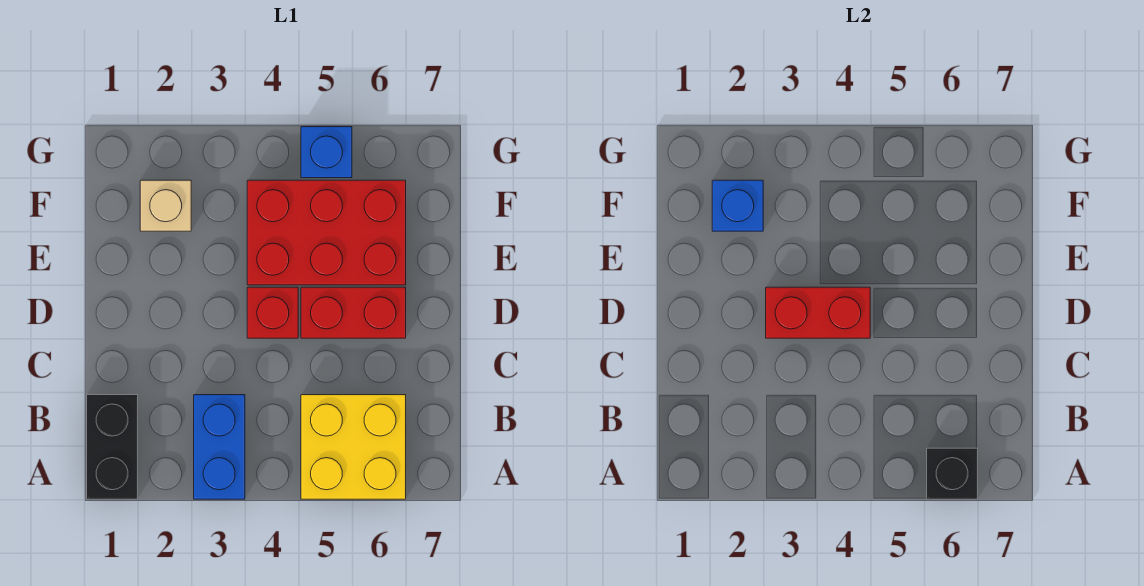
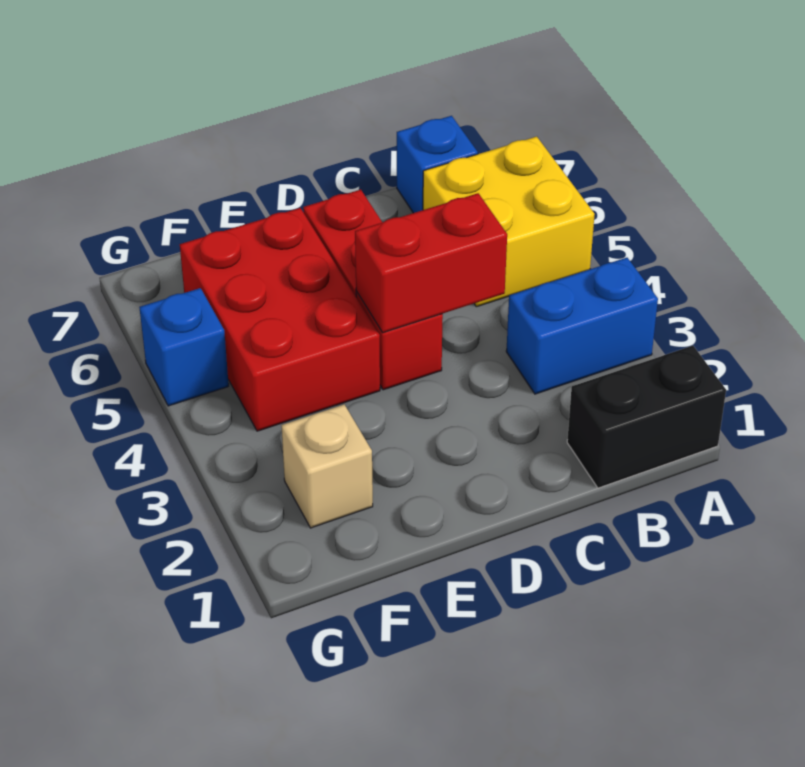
black 1x1 brick [927,448,978,499] -> none
red 1x2 brick [766,287,870,338] -> red 1x2 brick turned to [355,193,507,333]
blue 1x1 brick [712,180,763,231] -> blue 1x1 brick moved to [397,116,478,213]

